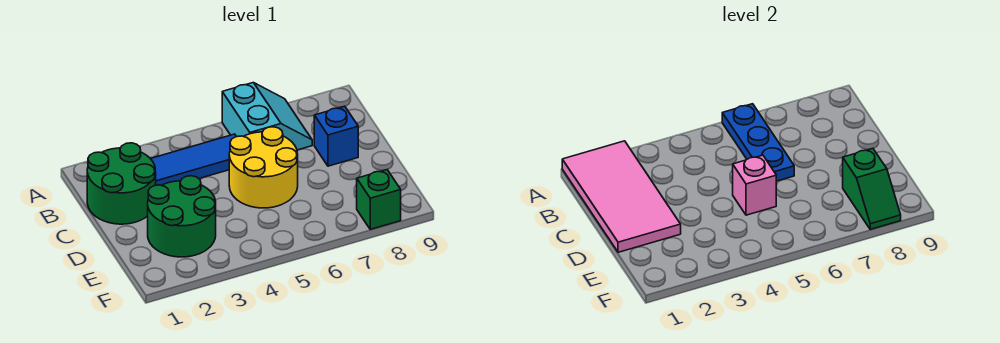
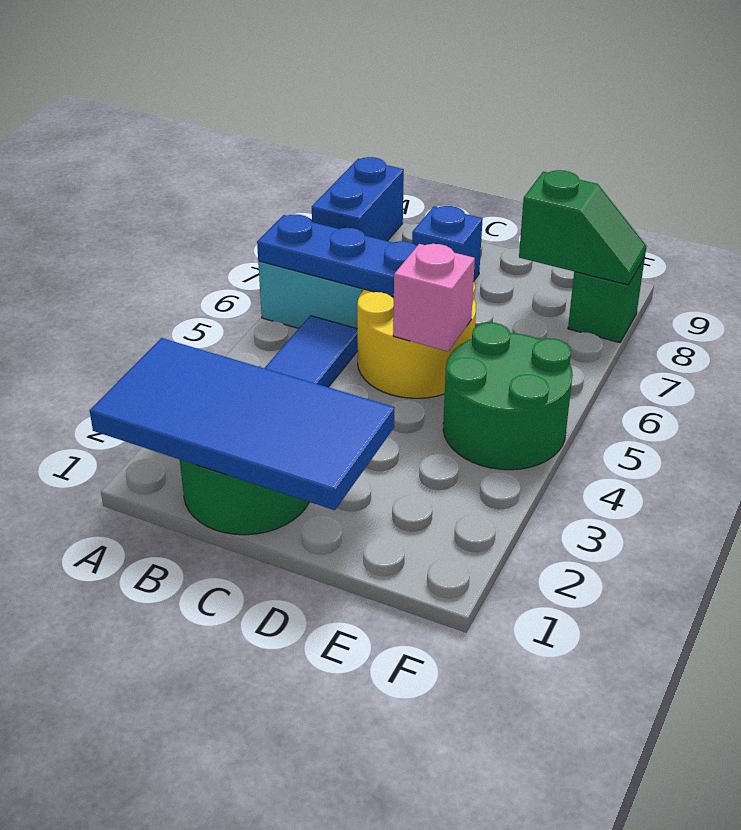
pink 2x4 tile [562,141,681,252] -> blue 2x4 tile [90,338,395,510]
none -> blue 1x2 brick [312,157,404,241]
green 2x2 round brick [148,176,216,257] -> green 2x2 round brick moved to [443,323,573,470]

